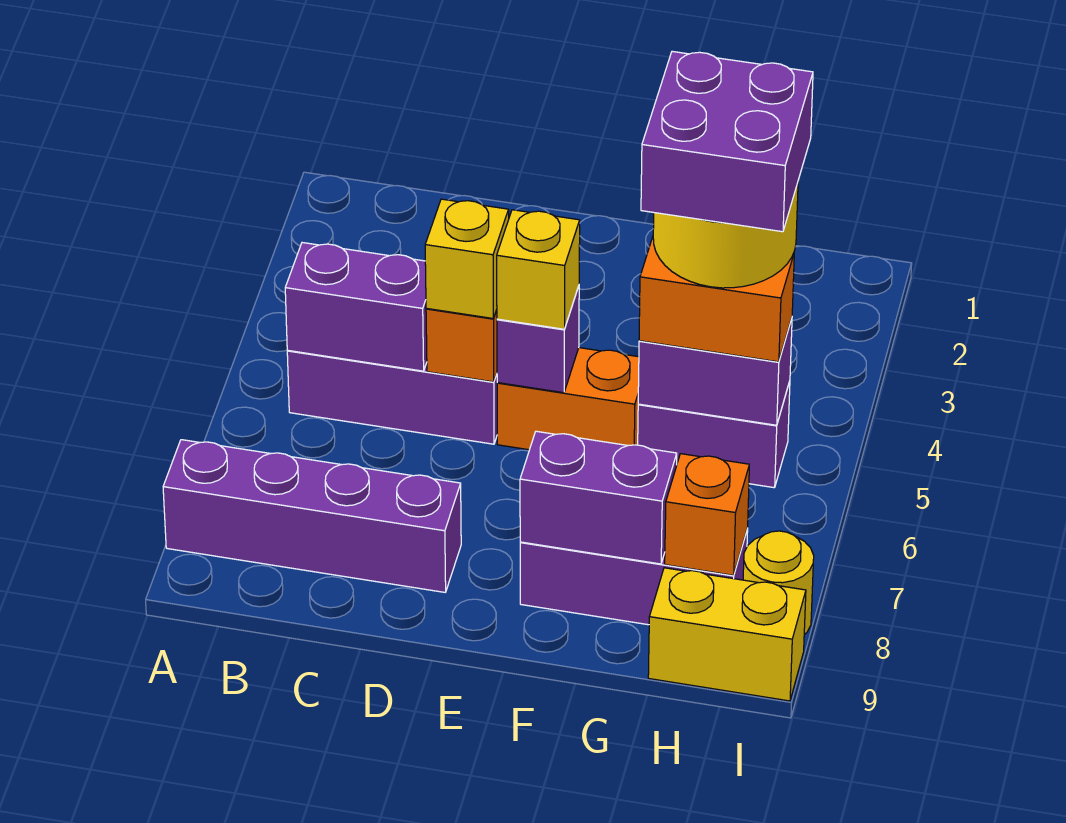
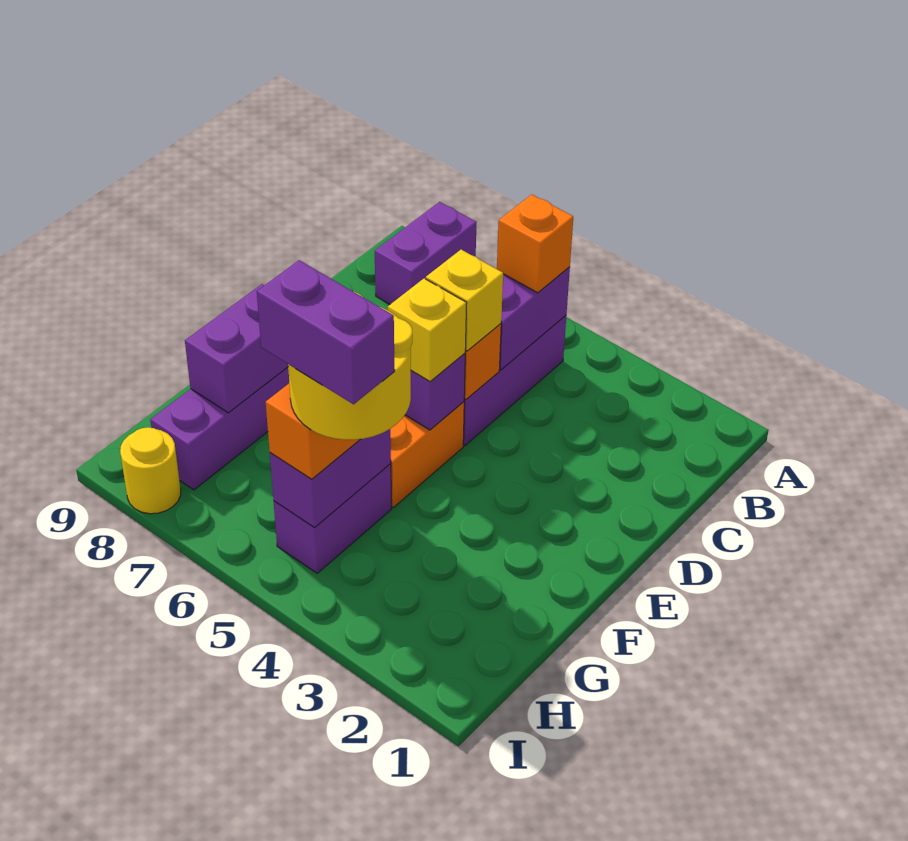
purple 1x4 brick [163,440,461,592] -> purple 1x2 brick [375,202,477,304]
purple 2x2 brick [641,51,813,232] -> purple 1x2 brick [257,260,395,404]
orange 1x1 brick [665,454,749,575] -> orange 1x1 brick moved to [497,194,573,293]
yellow 1x2 brick [648,568,806,701] -> none

